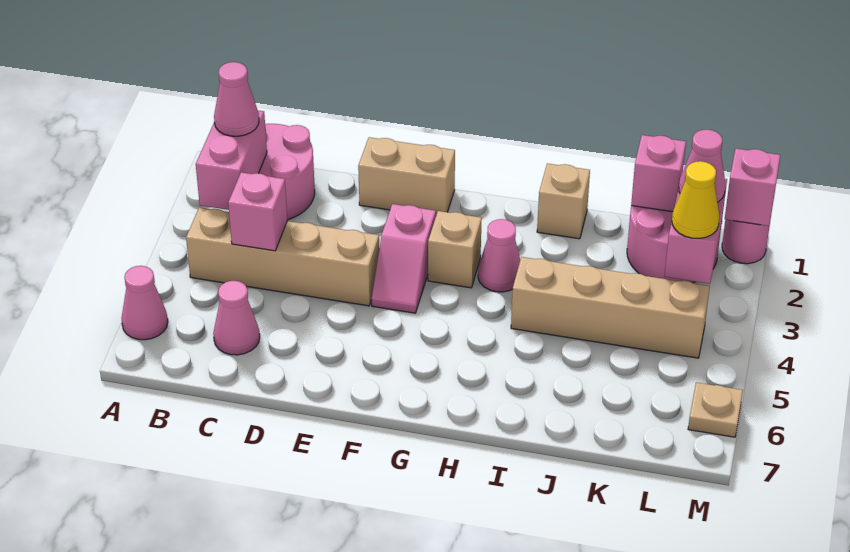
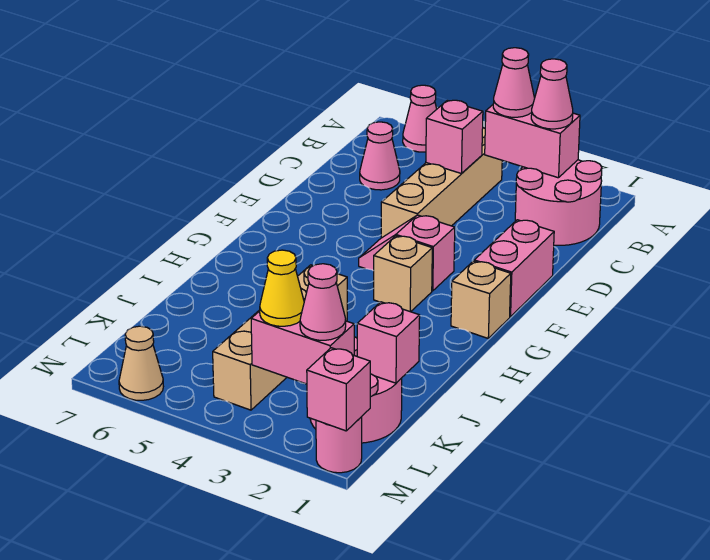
tan 1x2 brick [358,137,455,215] -> pink 1x2 brick [474,220,554,317]
pink 1x1 cone [478,219,520,292] -> pink 1x1 cone moved to [493,48,535,117]
tan 1x1 brick [537,164,590,239] -> tan 1x1 brick moved to [451,261,511,338]
tan 1x1 plate [688,382,743,437] -> tan 1x1 cone [119,326,163,400]

